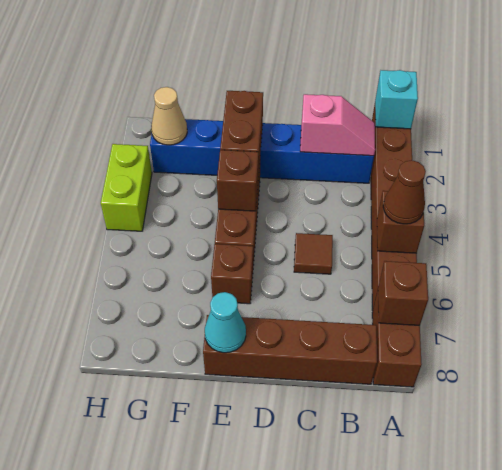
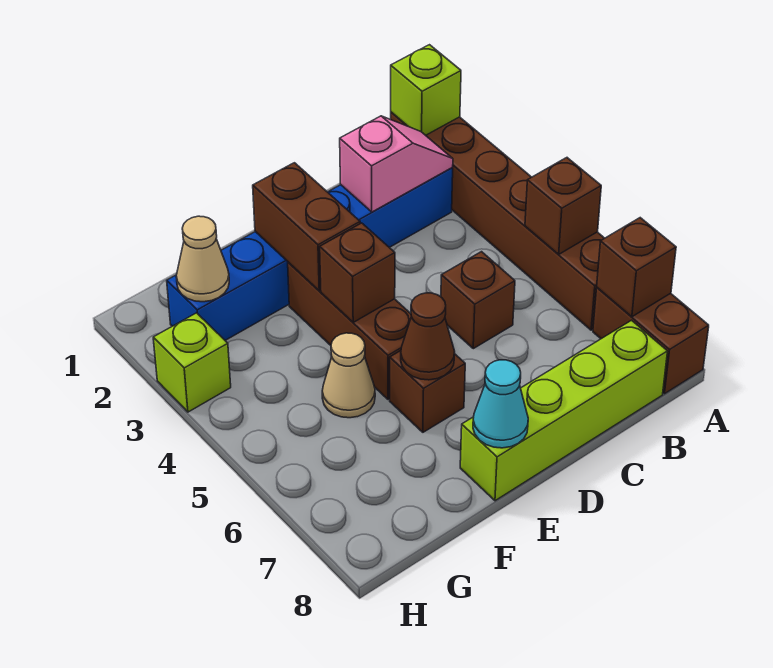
cyan 1x1 brick [375,70,418,129] -> lime 1x1 brick [391,45,461,135]
brown 1x1 cone [383,160,426,224] -> brown 1x1 cone moved to [401,293,455,380]
brown 1x4 brick [203,315,377,384] -> lime 1x4 brick [460,320,668,501]
brown 1x1 tile [294,233,333,274] -> brown 1x1 brick [441,252,515,349]
none -> tan 1x1 cone [322,333,375,418]
lime 1x2 brick [101,144,152,231] -> lime 1x1 brick [153,313,231,412]

